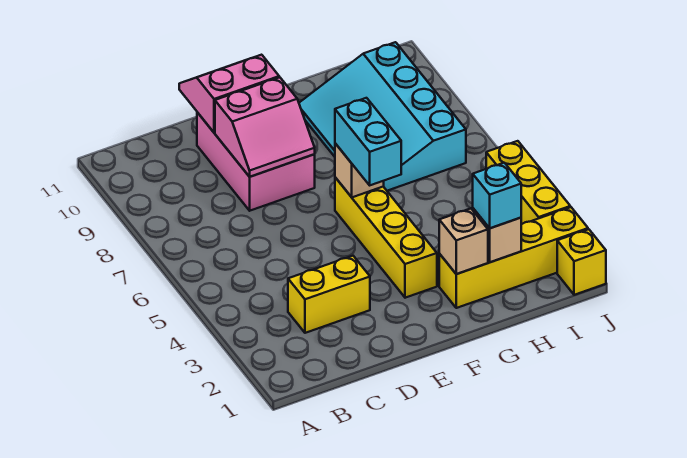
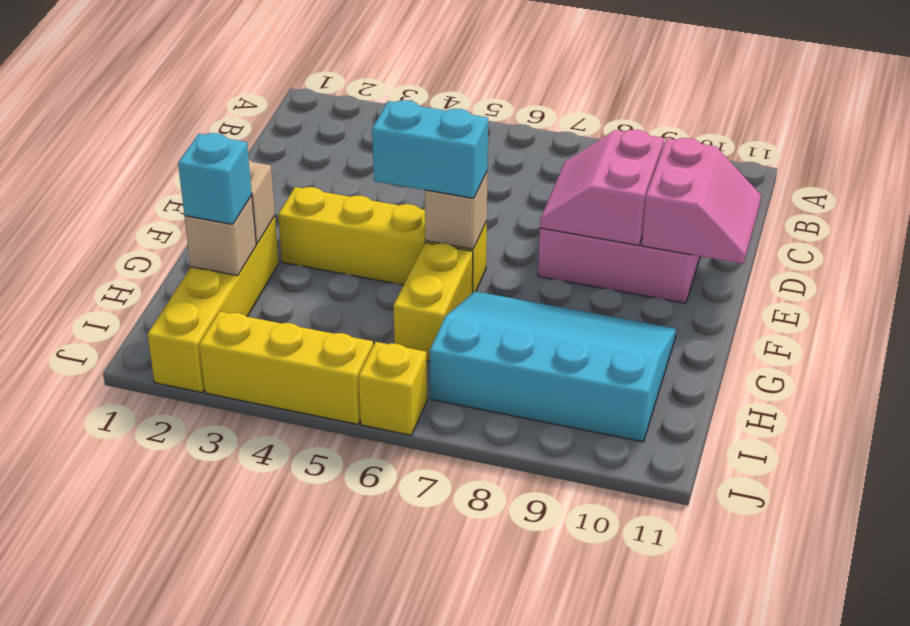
yellow 1x2 brick [288,256,370,333] -> yellow 1x2 brick moved to [393,243,473,361]
yellow 1x1 brick [557,229,606,295] -> yellow 1x1 brick moved to [359,342,427,435]

